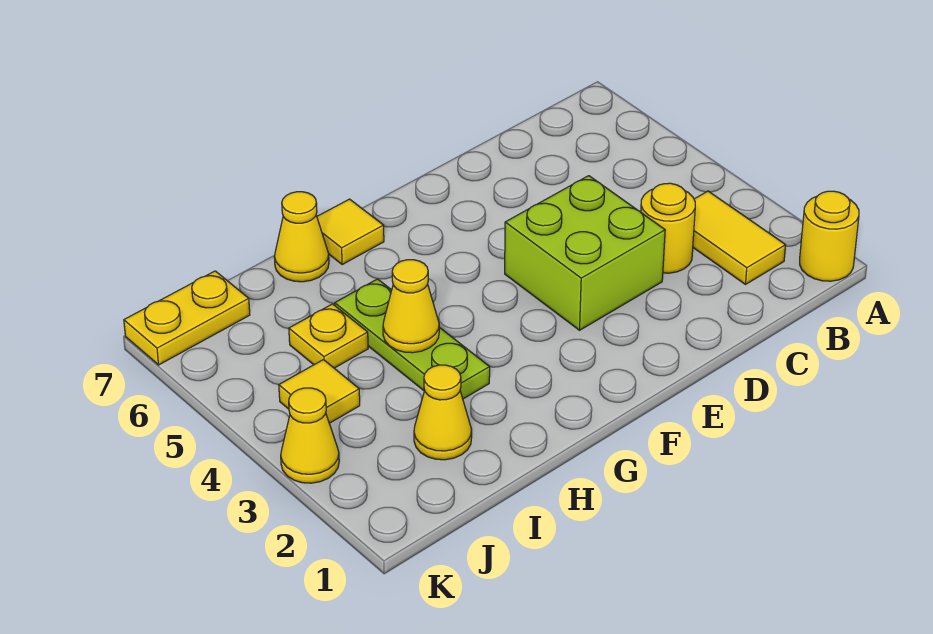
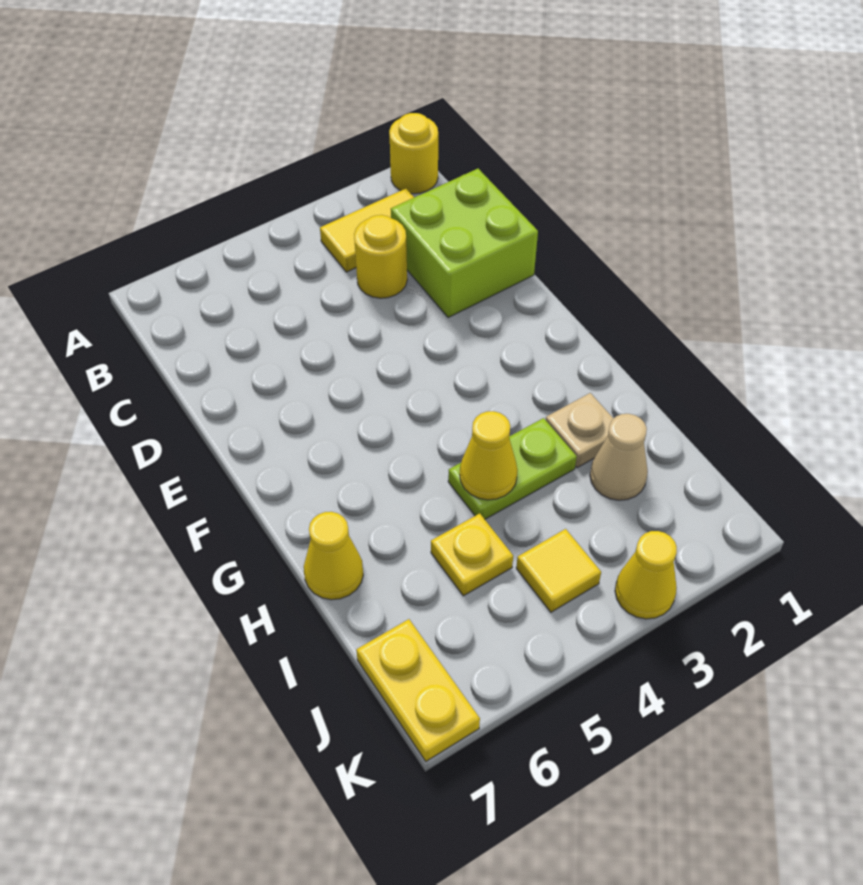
lime 2x2 brick [505,176,665,330] -> lime 2x2 brick moved to [391,169,538,318]
yellow 1x1 tile [317,199,384,264] -> none
none -> tan 1x1 plate [546,393,613,468]
lime 1x3 plate [335,279,490,399] -> lime 1x2 plate [448,418,577,519]
yellow 1x1 cone [414,365,472,460] -> tan 1x1 cone [590,414,648,500]

